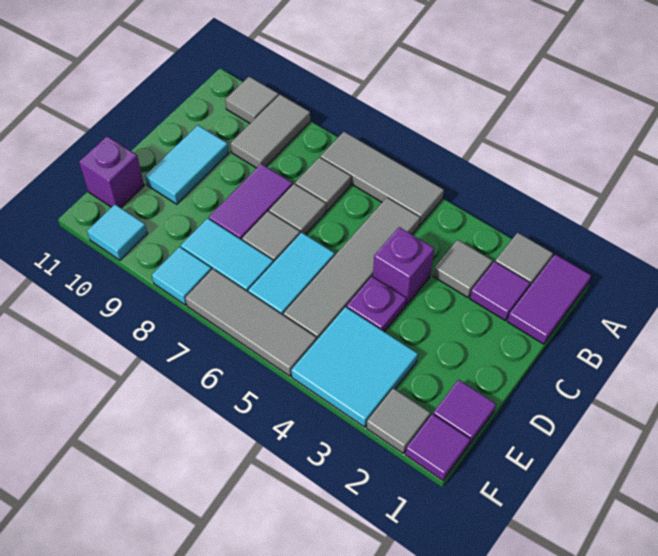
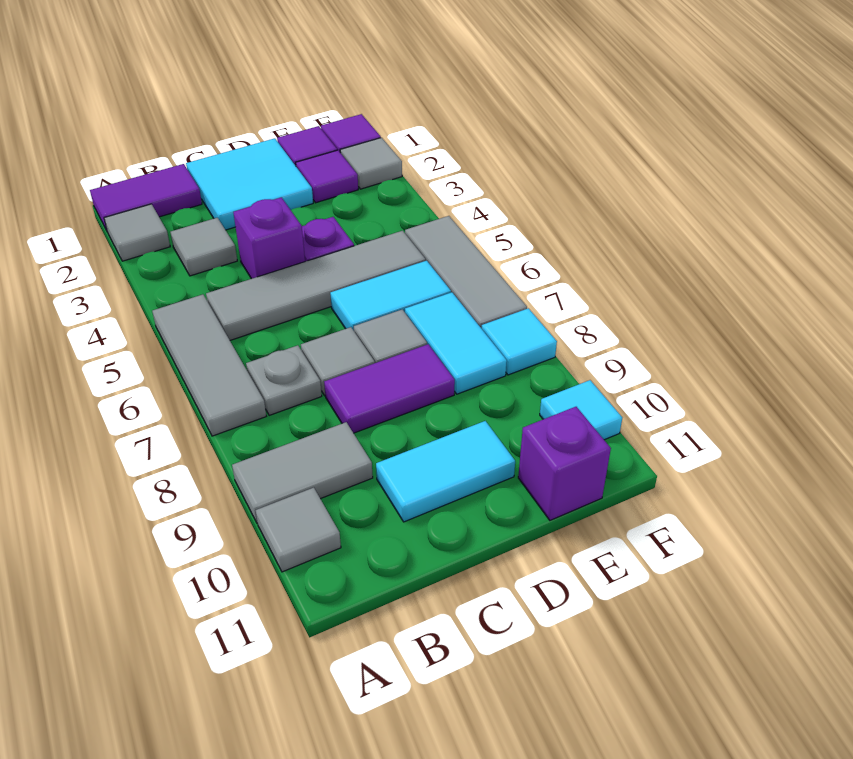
purple 1x1 tile [470,262,530,320] -> purple 1x1 tile moved to [296,150,358,203]
grey 1x1 tile [295,157,351,211] -> grey 1x1 plate [246,345,322,415]
cyan 2x2 tile [291,307,418,427] -> cyan 2x2 tile moved to [186,138,313,230]

